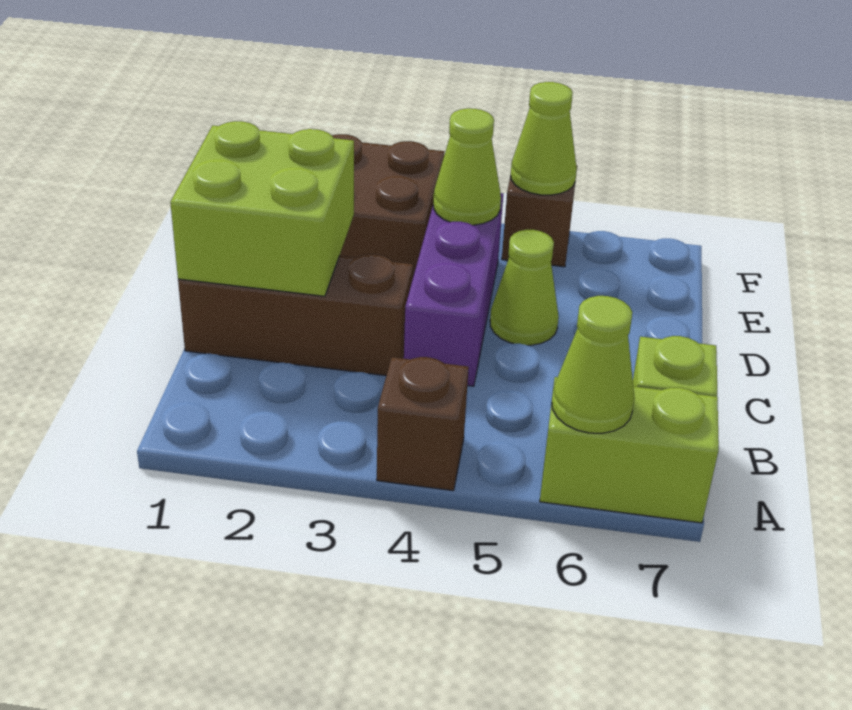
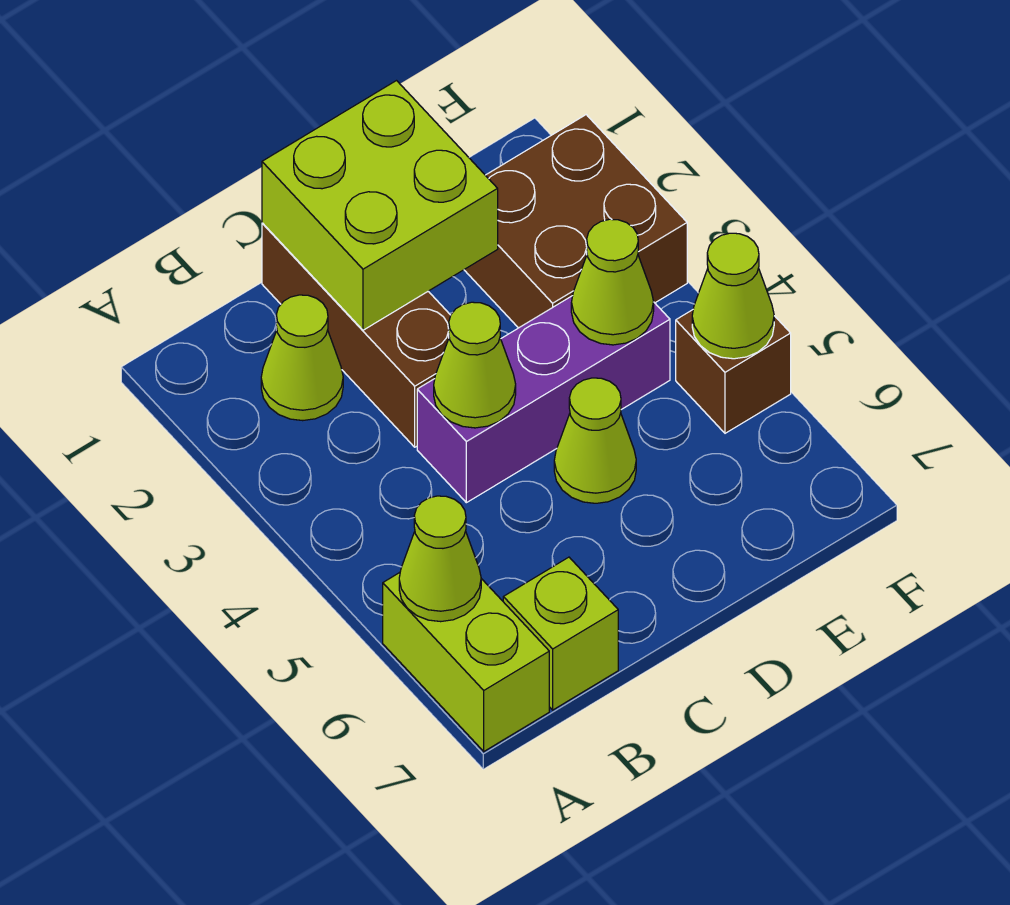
brown 1x1 brick [377,357,469,491] -> none
none -> lime 1x1 cone [261,295,343,421]
none -> lime 1x1 cone [434,302,516,428]

